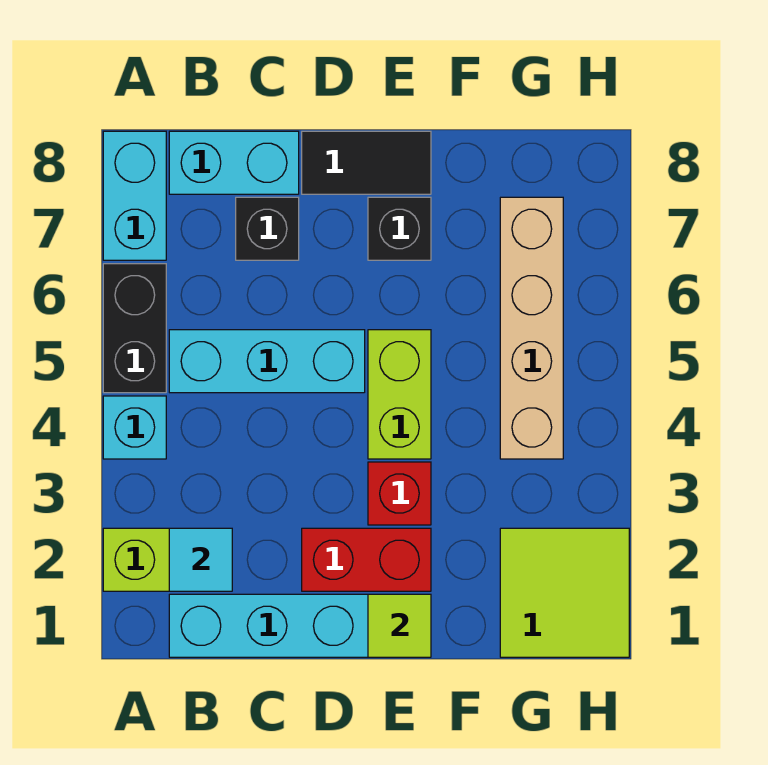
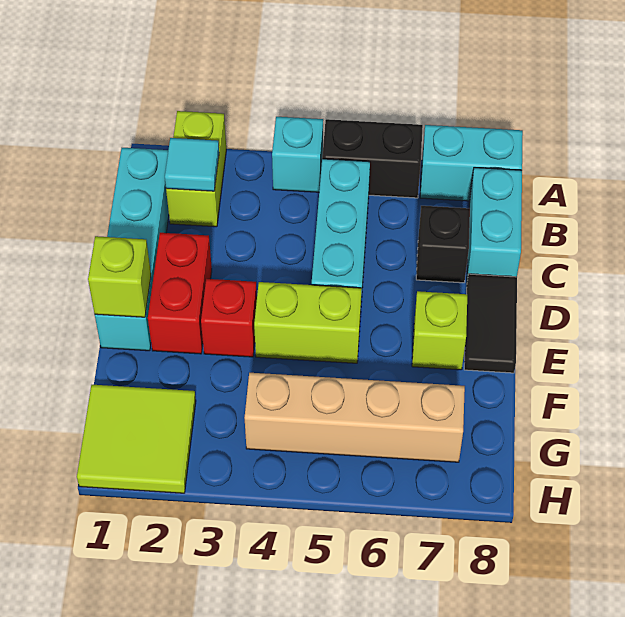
lime 1x1 tile [368,594,431,657] -> lime 1x1 brick [88,236,151,317]
black 1x1 brick [368,197,431,260] -> lime 1x1 brick [412,291,467,370]

